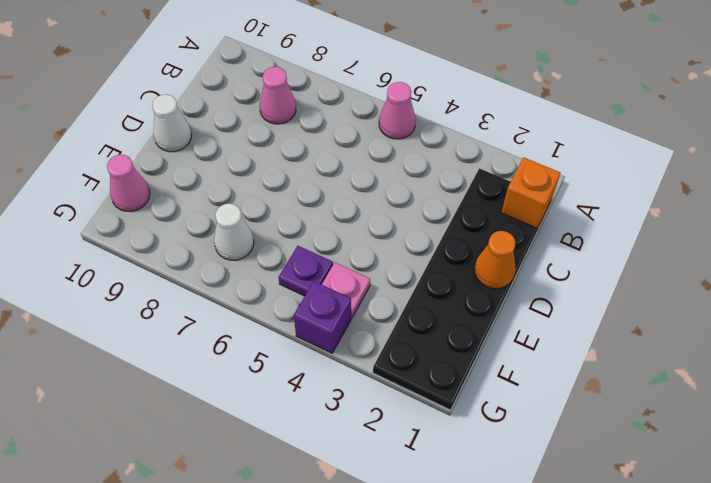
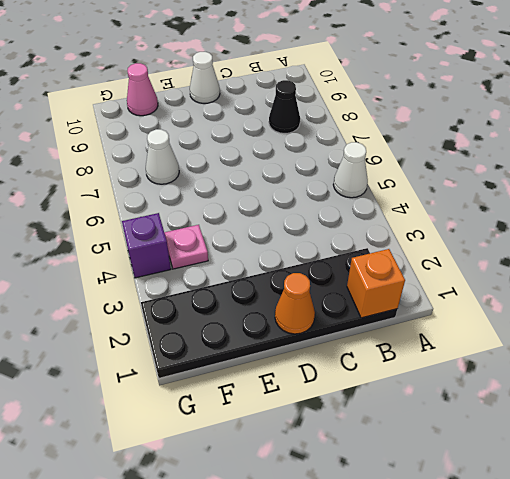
pink 1x1 cone [379,82,416,139] -> white 1x1 cone [333,142,368,198]
pink 1x1 cone [260,67,296,124] -> black 1x1 cone [269,80,300,133]
purple 1x1 plate [278,246,333,296] -> none

